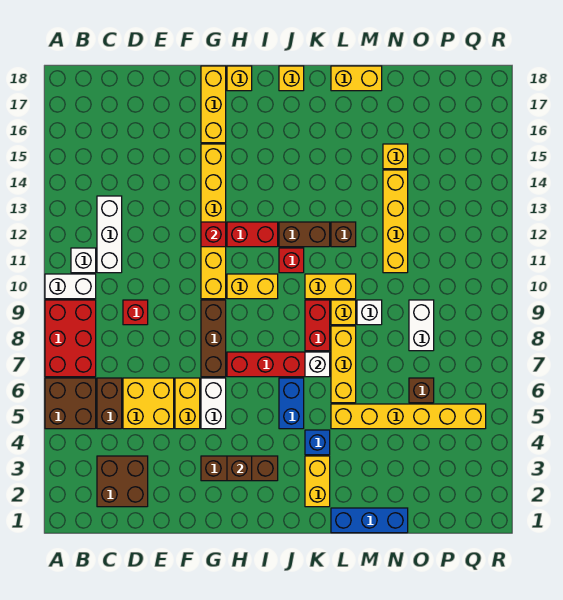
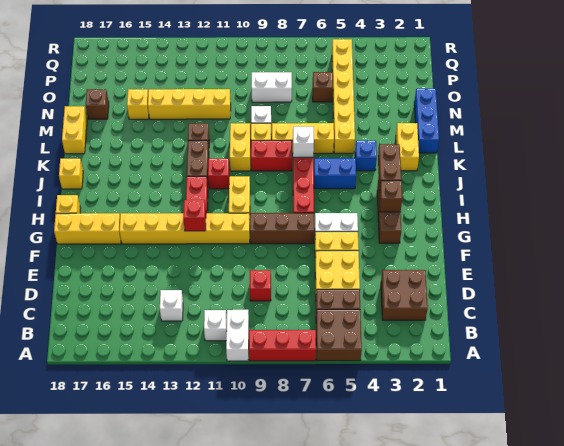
red 2x3 brick [45,300,96,377] -> red 1x3 brick [249,330,316,361]
white 1x3 brick [97,196,122,273] -> white 1x1 brick [160,290,183,321]
none -> brown 1x2 brick [378,144,401,191]
yellow 1x2 brick [305,456,330,507] -> yellow 1x2 brick turned to [396,123,419,171]
none -> brown 1x1 brick [86,89,109,119]

